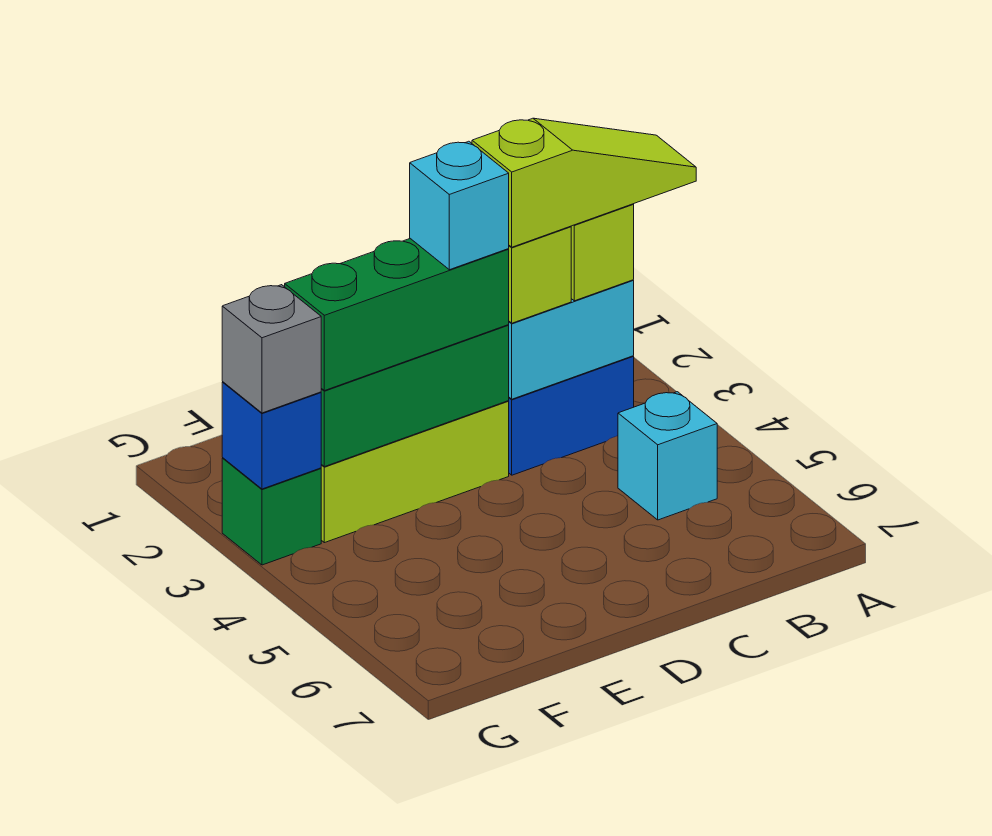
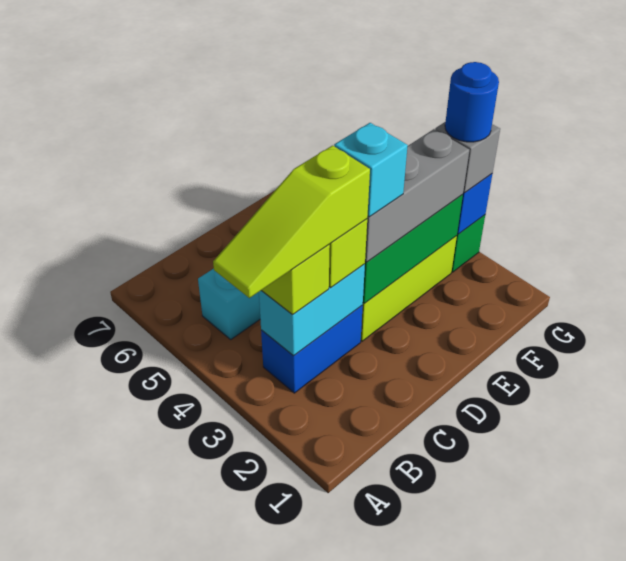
green 1x3 brick [285,239,509,391] -> grey 1x3 brick [365,129,469,262]
none -> blue 1x1 round brick [445,62,499,142]

